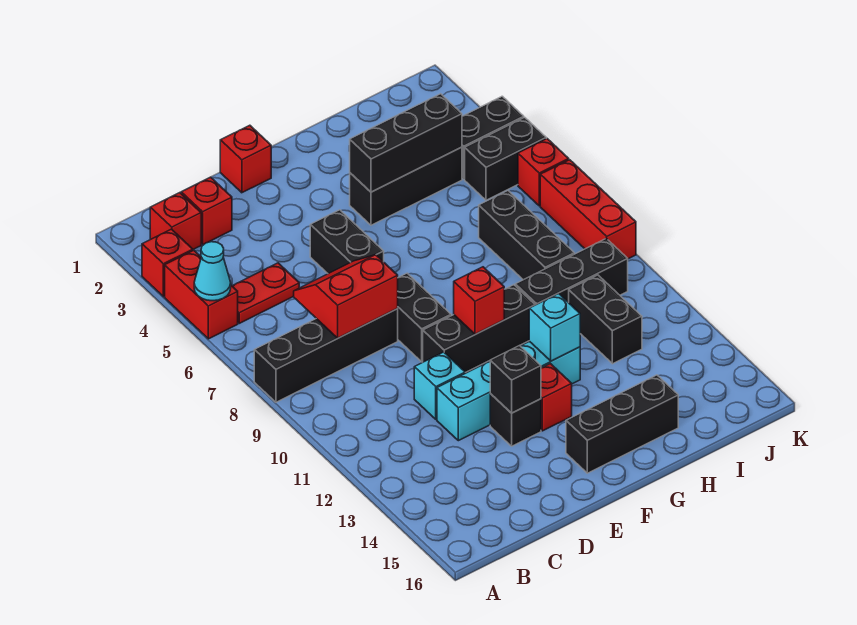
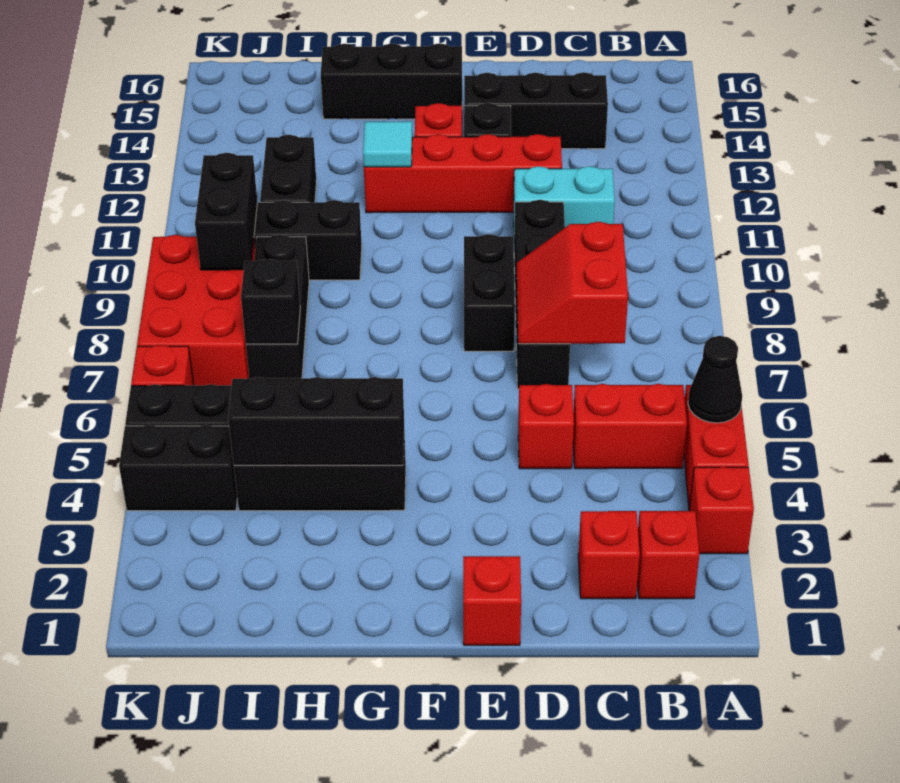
cyan 1x1 cone [194,242,231,301] -> black 1x1 cone [688,336,742,423]
black 1x4 brick [254,309,398,402] -> black 1x4 brick turned to [514,200,570,389]
red 1x2 plate [233,263,299,323] -> red 1x2 brick [573,384,687,469]
red 2x2 slope [294,255,398,338] -> red 2x2 slope turned to [517,222,628,344]
cyan 1x1 brick [414,352,465,419] -> cyan 1x2 brick [514,166,615,233]
cyan 1x4 brick [437,341,580,441] -> red 1x4 brick [364,134,562,213]
black 1x2 brick [310,210,384,274] -> black 1x2 brick moved to [195,153,257,270]
black 1x3 brick [423,285,535,373] -> black 1x3 brick moved to [464,72,608,149]
black 1x1 brick [490,345,541,413] -> black 1x1 brick moved to [241,259,300,344]
red 1x1 brick [454,267,504,334] -> red 1x1 brick moved to [518,384,574,469]
cyan 1x1 brick [529,294,580,361] -> cyan 1x1 tile [363,121,412,167]
red 1x3 brick [540,160,636,259] -> red 2x3 brick [137,235,255,385]

